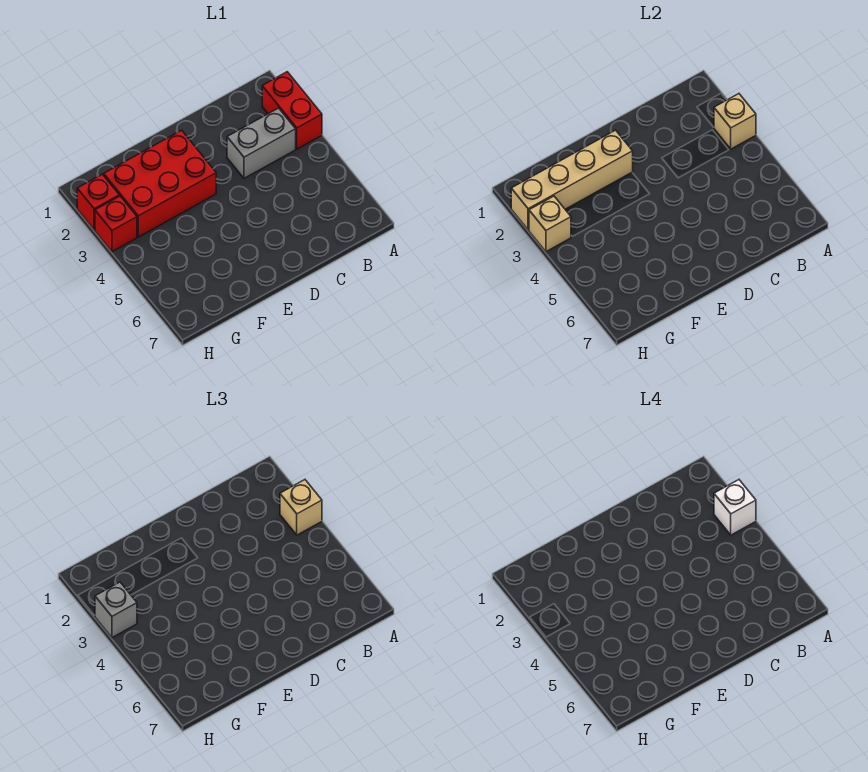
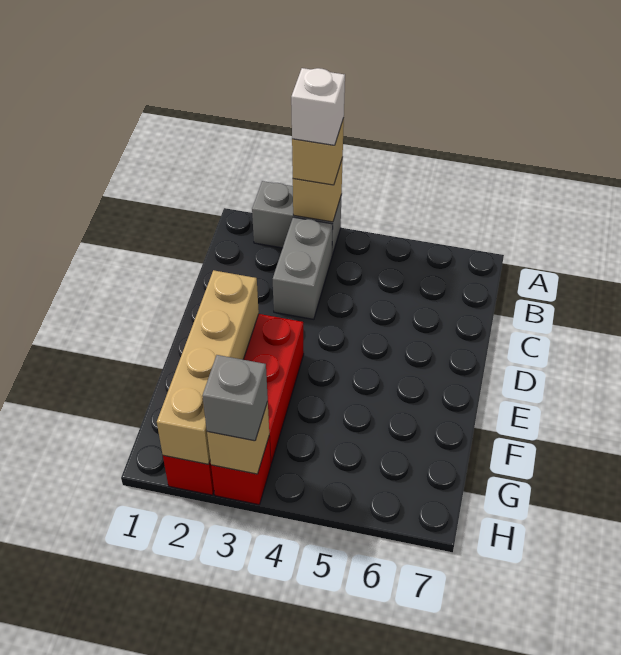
red 1x2 brick [262,72,322,149] -> grey 1x2 brick [252,181,342,256]

